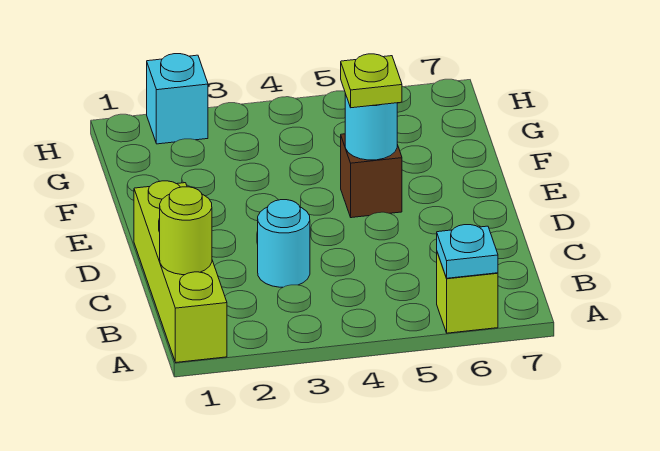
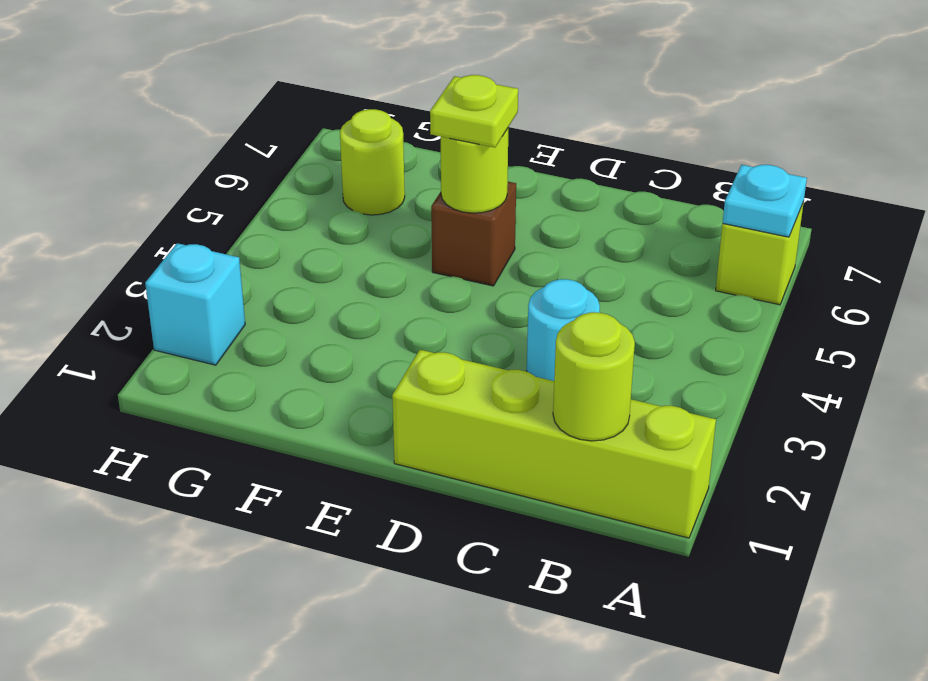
cyan 1x1 round brick [345,94,397,160] -> lime 1x1 round brick [441,128,508,213]
none -> lime 1x1 round brick [340,109,405,215]

